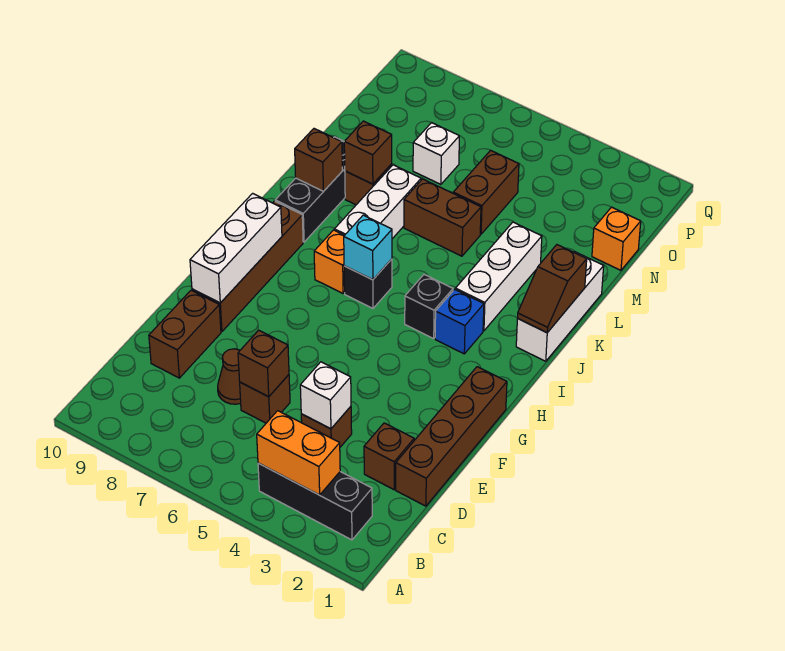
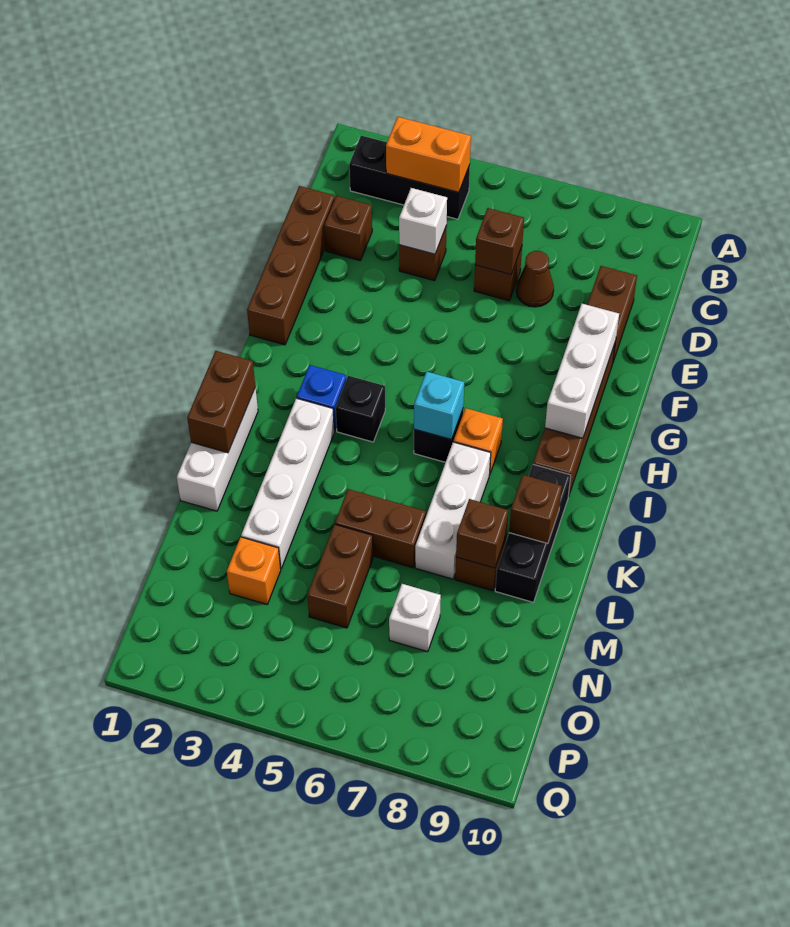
brown 1x2 slope [518,245,587,333] -> brown 1x2 brick [187,351,255,453]
white 1x3 brick [455,222,542,331] -> white 1x4 brick [241,398,334,568]
orange 1x1 brick [592,207,641,270] -> orange 1x1 brick moved to [227,537,281,604]

